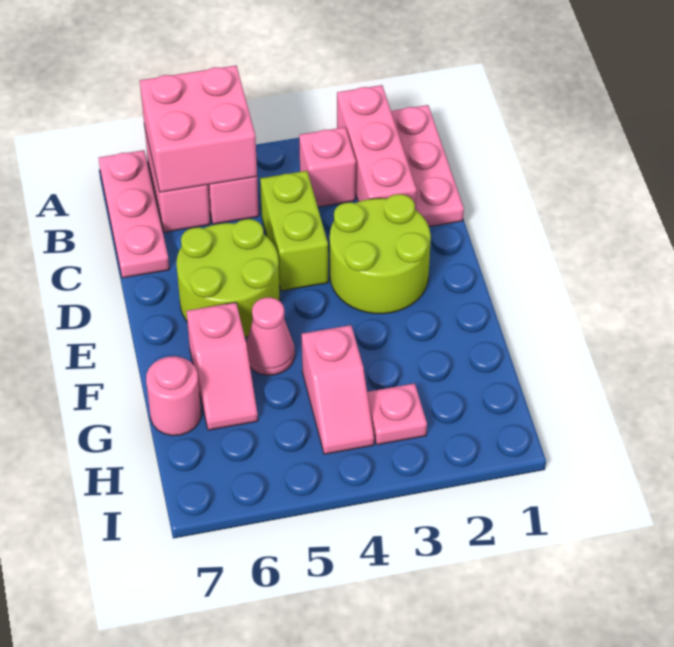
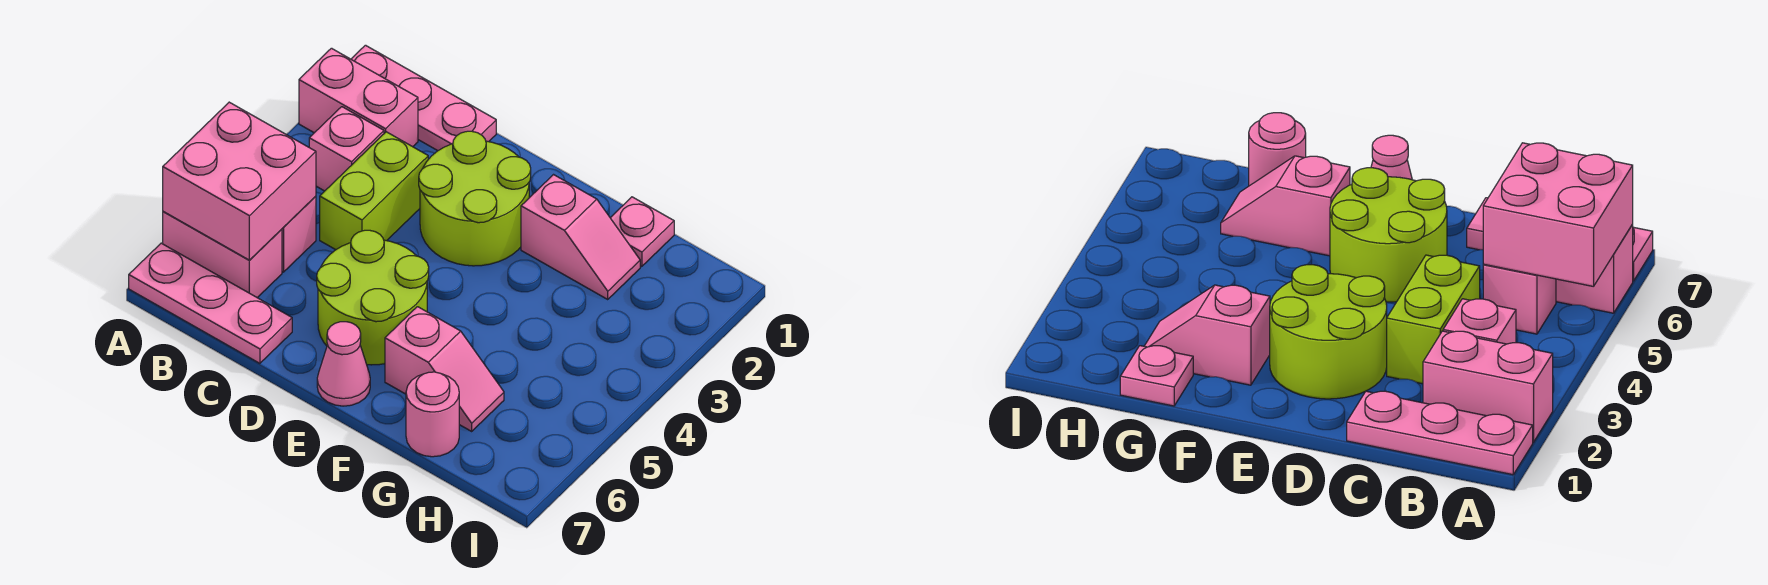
pink 1x3 brick [337,85,417,210] -> pink 1x2 brick [299,48,418,147]
lime 1x2 brick [260,171,328,291] -> lime 1x2 brick turned to [320,132,428,250]
pink 1x1 cone [246,297,295,375] -> pink 1x1 cone moved to [317,322,370,406]
pink 1x2 slope [302,325,374,454] -> pink 1x2 slope moved to [521,175,640,299]
pink 1x1 plate [367,383,427,445] -> pink 1x1 plate moved to [611,197,674,267]

